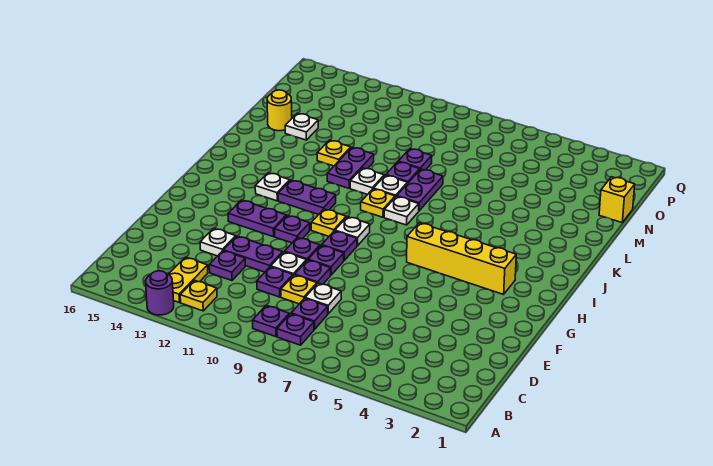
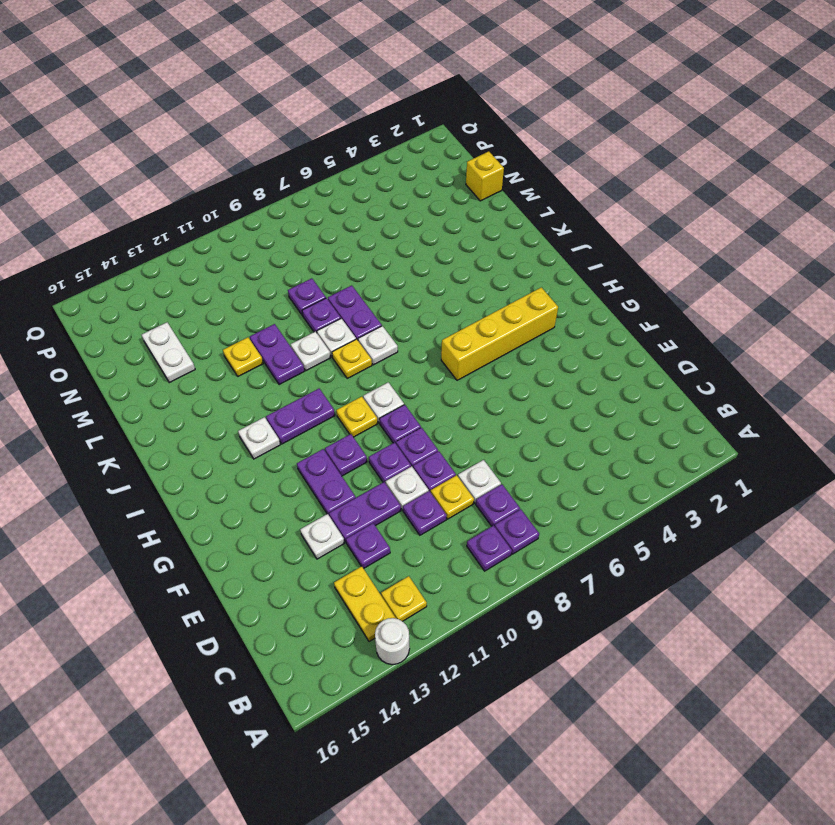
purple 1x1 round brick [146,271,174,315] -> white 1x1 round brick [375,618,410,665]
purple 1x2 plate [228,200,286,237] -> purple 1x2 plate turned to [297,449,356,516]
white 1x1 plate [285,113,318,140] -> white 1x2 plate [142,322,195,383]
yellow 1x1 round brick [267,90,292,131] -> none

